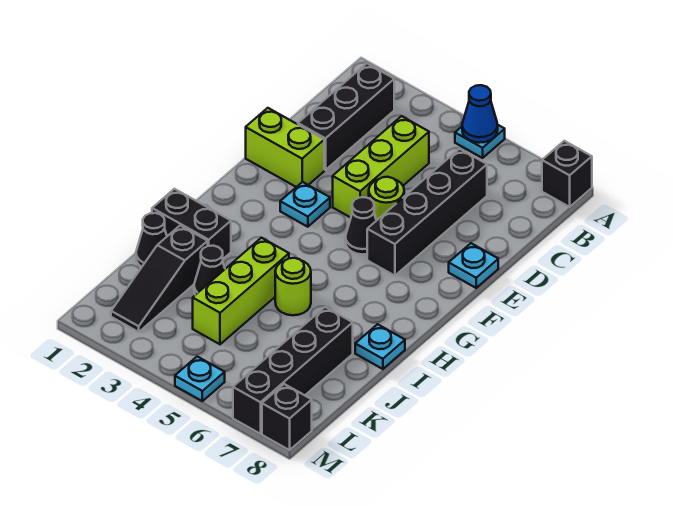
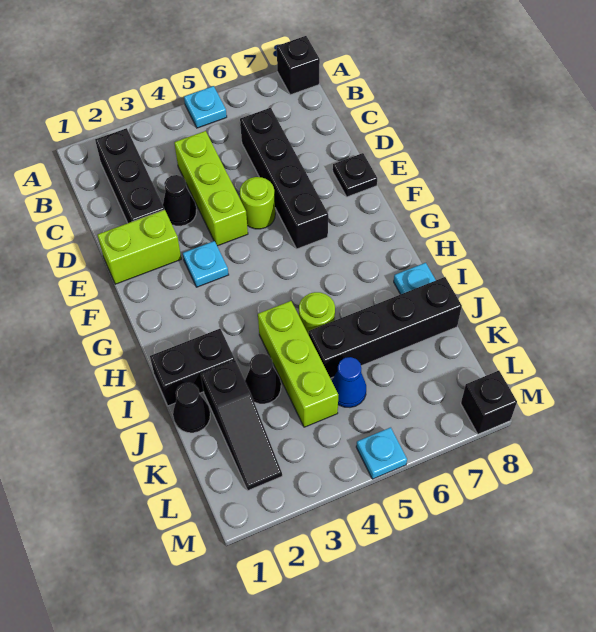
blue 1x1 cone [462,85,498,143] -> blue 1x1 cone moved to [332,357,366,407]
cyan 1x1 plate [449,243,498,288] -> black 1x1 plate [333,153,377,197]
black 1x1 cone [345,197,376,255] -> black 1x1 cone moved to [163,175,196,226]
black 1x4 brick [233,307,353,434] -> black 1x4 brick turned to [309,277,462,378]

